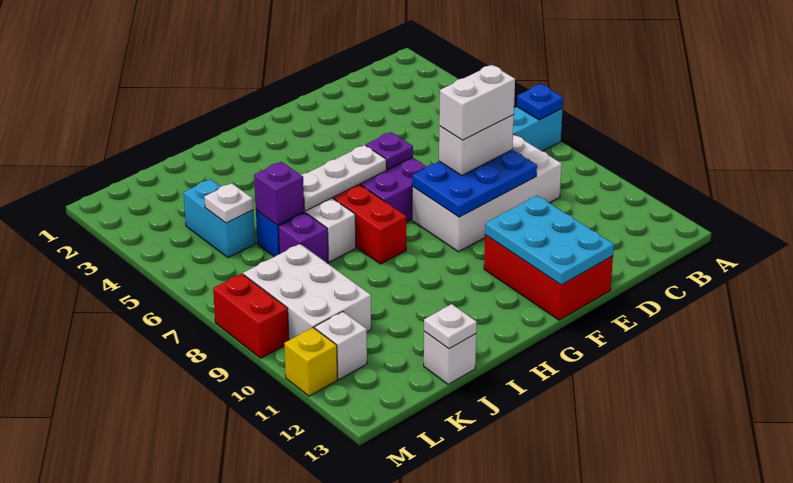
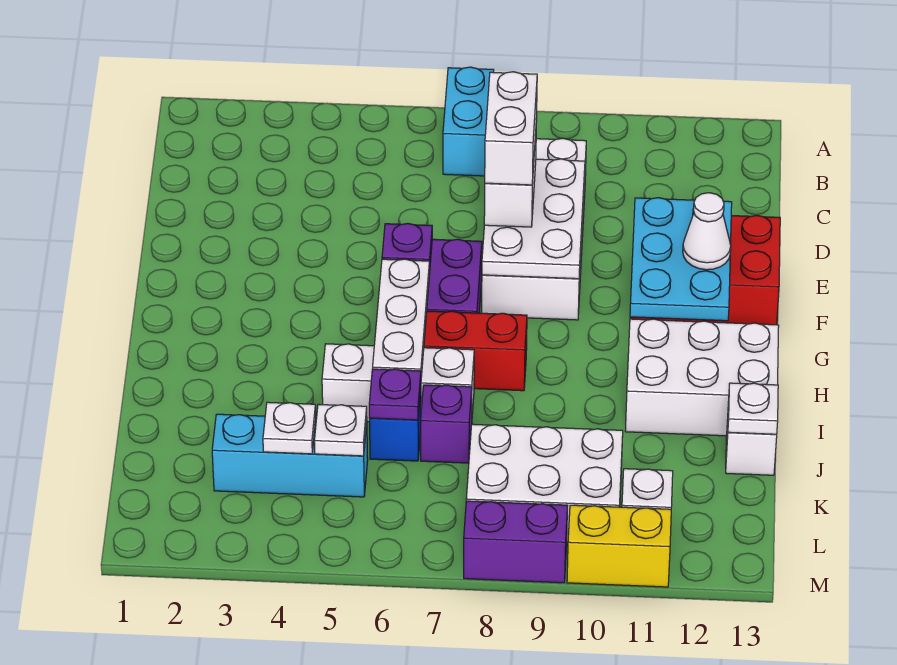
blue 1x1 plate [517,84,563,120] -> none
blue 2x3 plate [412,150,537,217] -> white 2x3 plate [482,159,585,279]
cyan 2x3 plate [485,196,614,285] -> cyan 2x3 plate turned to [630,198,732,321]
none -> white 1x1 cone [683,193,731,270]
none -> white 2x3 brick [625,319,779,436]
purple 1x1 brick [254,162,305,225] -> purple 1x1 plate [369,369,421,420]
cyan 1x2 brick [183,179,255,258] -> cyan 1x3 brick [212,414,368,497]
none -> white 1x1 plate [263,402,316,454]
red 1x2 brick [213,274,289,358] -> purple 1x2 brick [464,501,568,583]
yellow 1x1 brick [284,328,338,396] -> yellow 1x2 brick [567,505,671,587]

